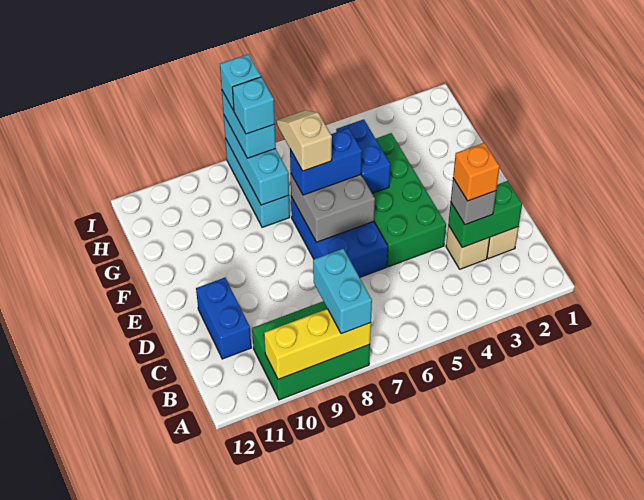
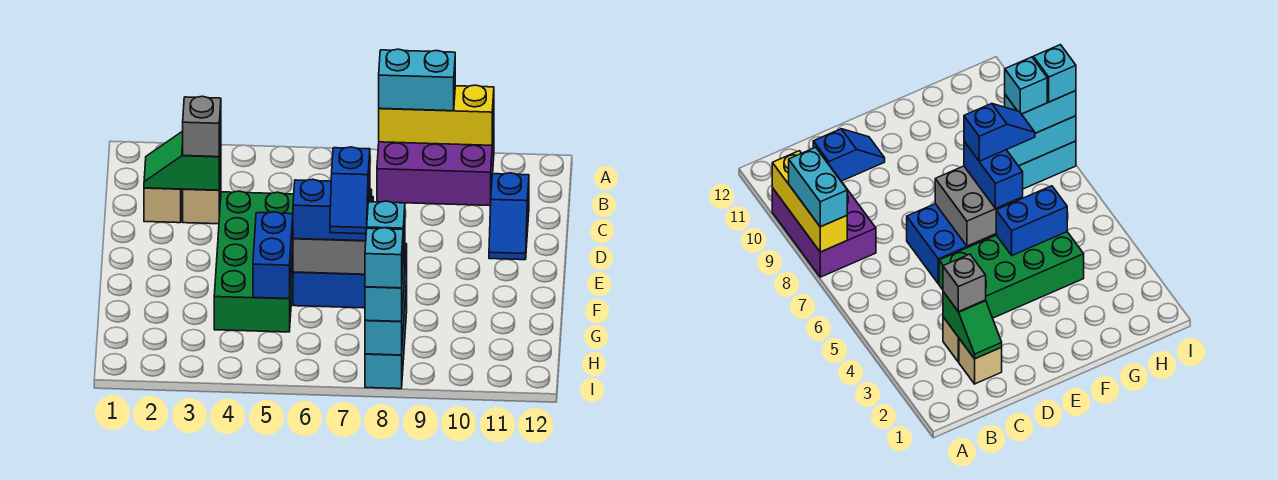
green 2x3 brick [252,301,370,400] -> purple 2x3 brick [377,127,494,206]
cyan 1x2 brick [313,249,372,334] -> cyan 1x2 brick turned to [379,49,455,111]
green 1x2 brick [448,181,522,247] -> green 1x2 slope [144,131,221,190]
orange 1x1 brick [453,143,500,201] -> none
blue 1x2 brick [196,278,251,359] -> blue 1x2 slope [489,173,529,260]
tan 1x2 slope [277,110,332,171] -> blue 1x2 slope [330,147,370,234]

